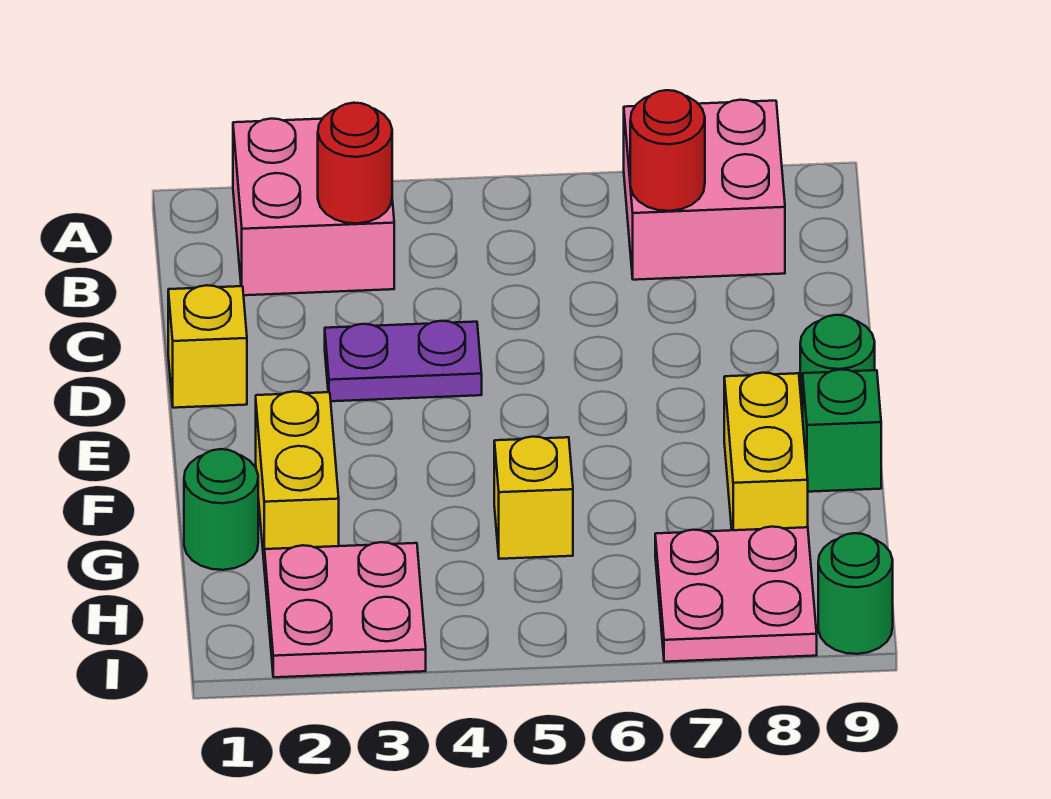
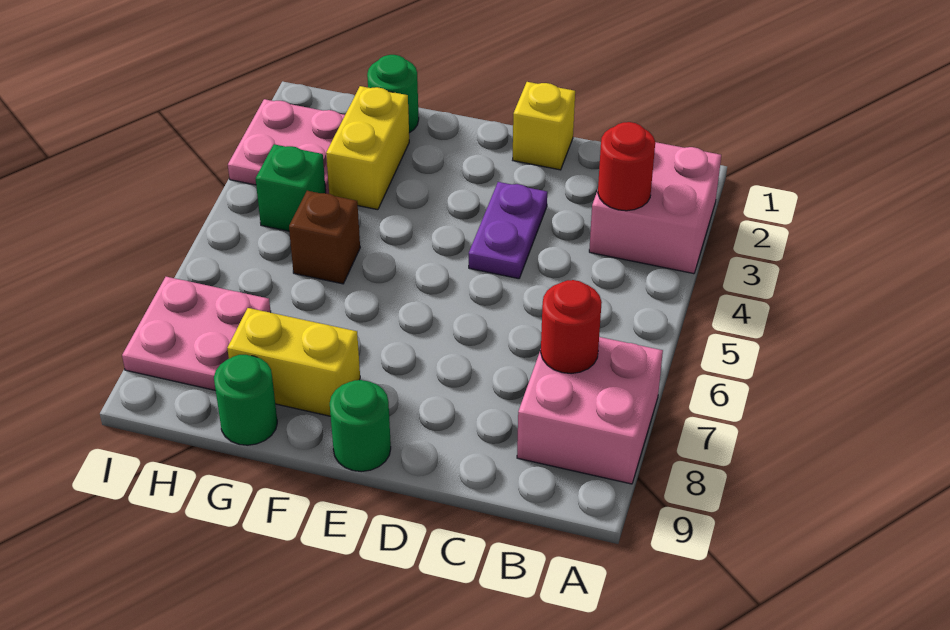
yellow 1x2 brick [256,391,339,559] -> yellow 1x2 brick turned to [326,86,409,210]
green 1x1 brick [803,369,881,492] -> green 1x1 brick moved to [256,144,326,231]
yellow 1x1 brick [494,437,573,559] -> brown 1x1 brick [289,191,360,284]
green 1x1 round brick [818,533,893,654] -> green 1x1 round brick moved to [214,355,277,445]

